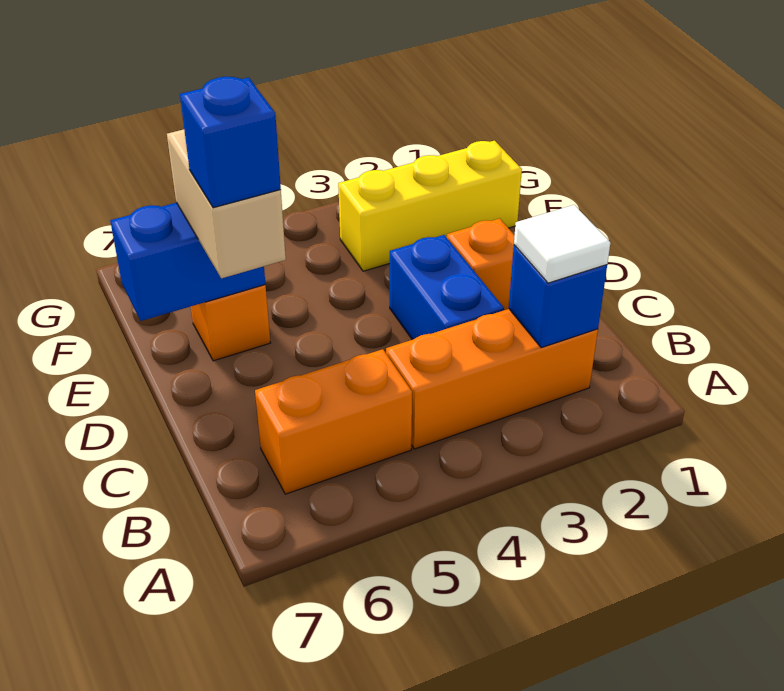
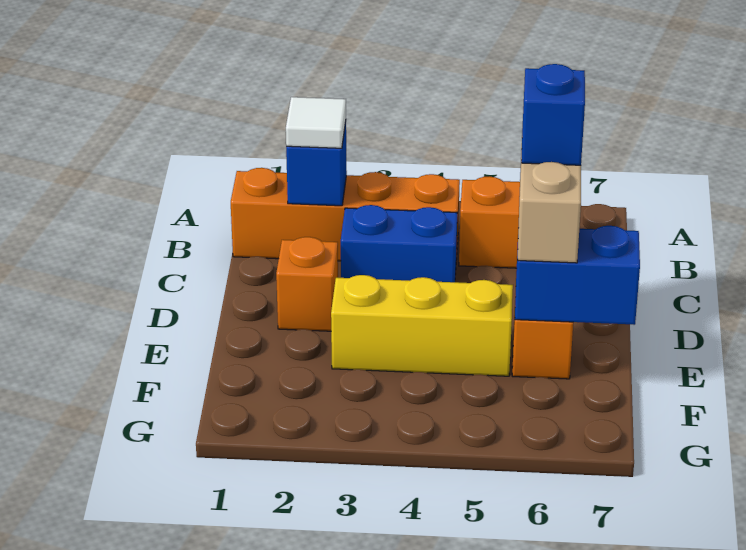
orange 1x3 brick [386,309,598,449] -> orange 1x4 brick [231,168,460,261]
blue 1x2 brick [390,235,504,340] -> blue 1x2 brick turned to [341,205,457,282]
yellow 1x3 brick [338,141,522,271] -> yellow 1x3 brick moved to [331,275,513,376]

